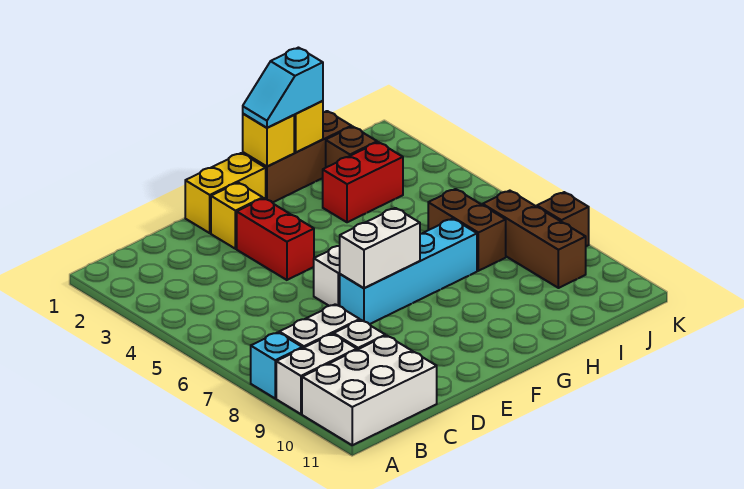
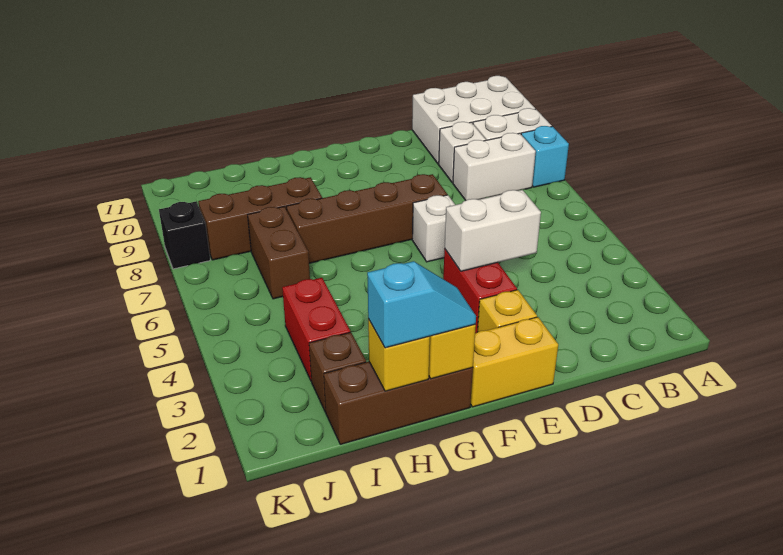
cyan 1x4 brick [340,219,477,324] -> brown 1x4 brick [286,174,447,263]
white 1x2 brick [340,208,420,288] -> white 1x2 brick moved to [445,190,541,271]
red 1x2 brick [323,142,403,222] -> red 1x2 brick turned to [282,278,350,380]
brown 1x3 brick [483,191,586,288] -> brown 1x3 brick turned to [198,177,322,260]
brown 1x1 brick [537,192,589,246] -> black 1x1 brick [159,202,210,269]

